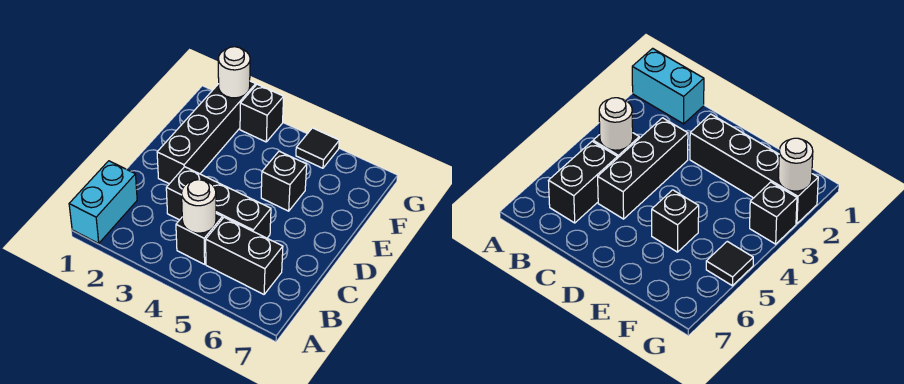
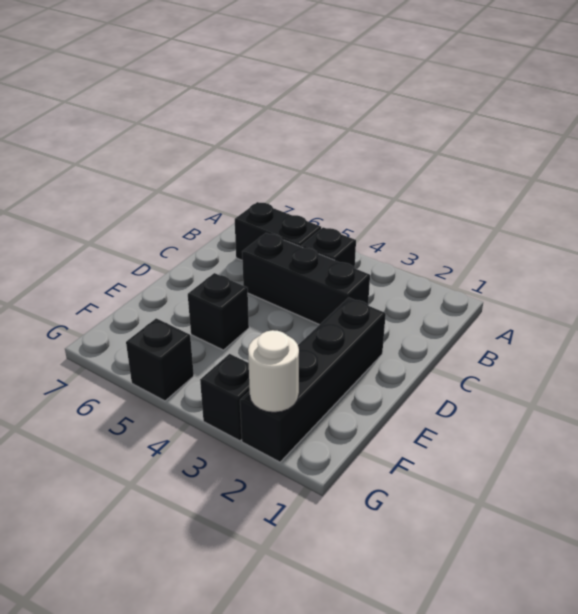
cyan 1x2 brick [69,161,137,243] -> none
white 1x1 round brick [182,179,216,233] -> none
black 1x1 tile [296,128,339,168] -> black 1x1 brick [126,318,194,401]

